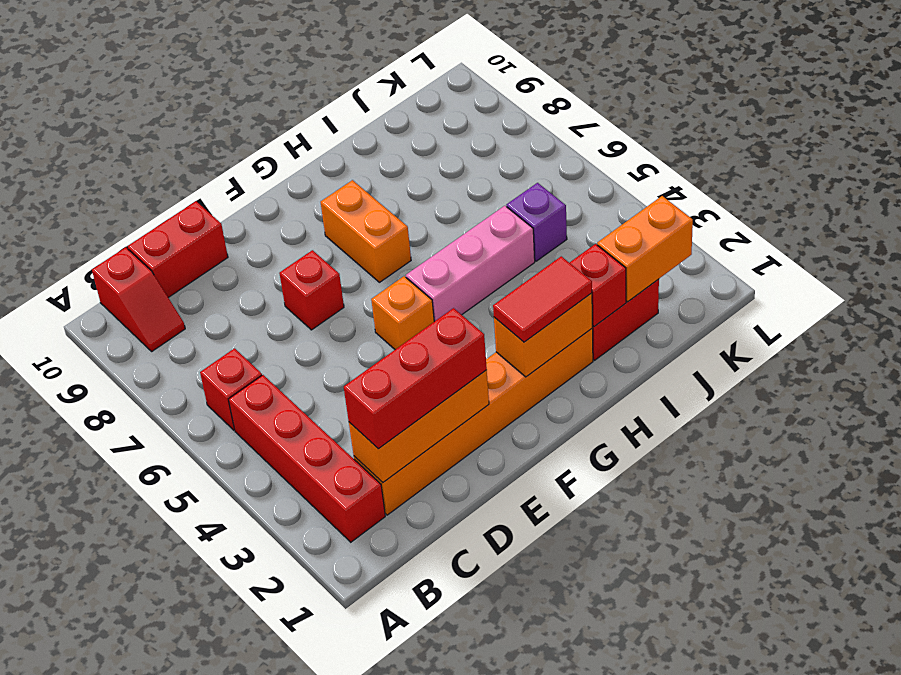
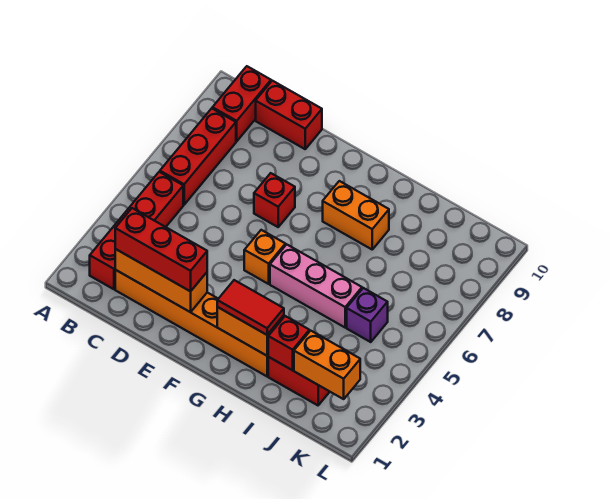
red 1x1 brick [200,348,262,430] -> red 1x3 brick [160,108,236,205]
red 1x2 slope [92,247,185,351] -> red 1x2 brick [212,66,271,141]
orange 1x2 brick [321,180,411,282] -> orange 1x2 brick turned to [323,181,389,249]

